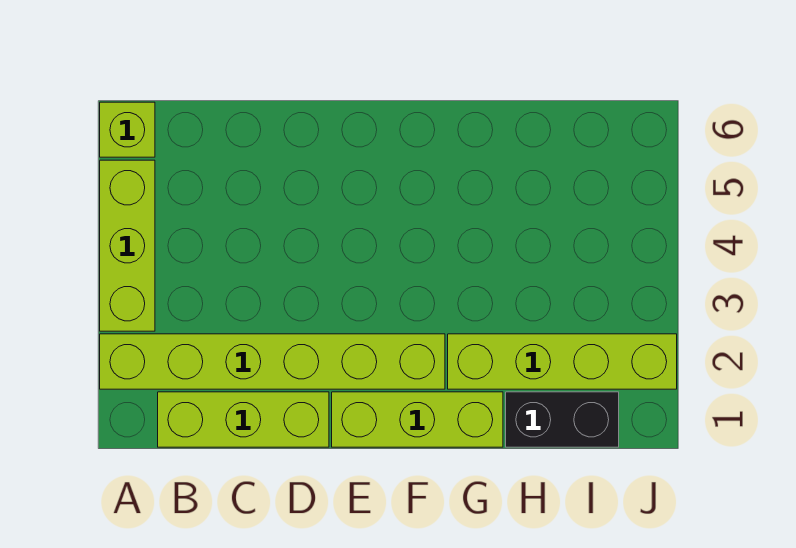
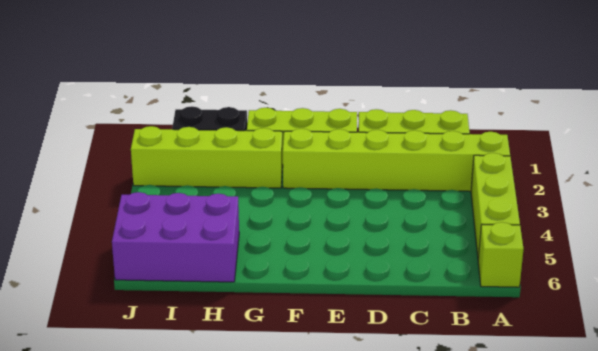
none -> purple 2x3 brick [112,192,239,282]

